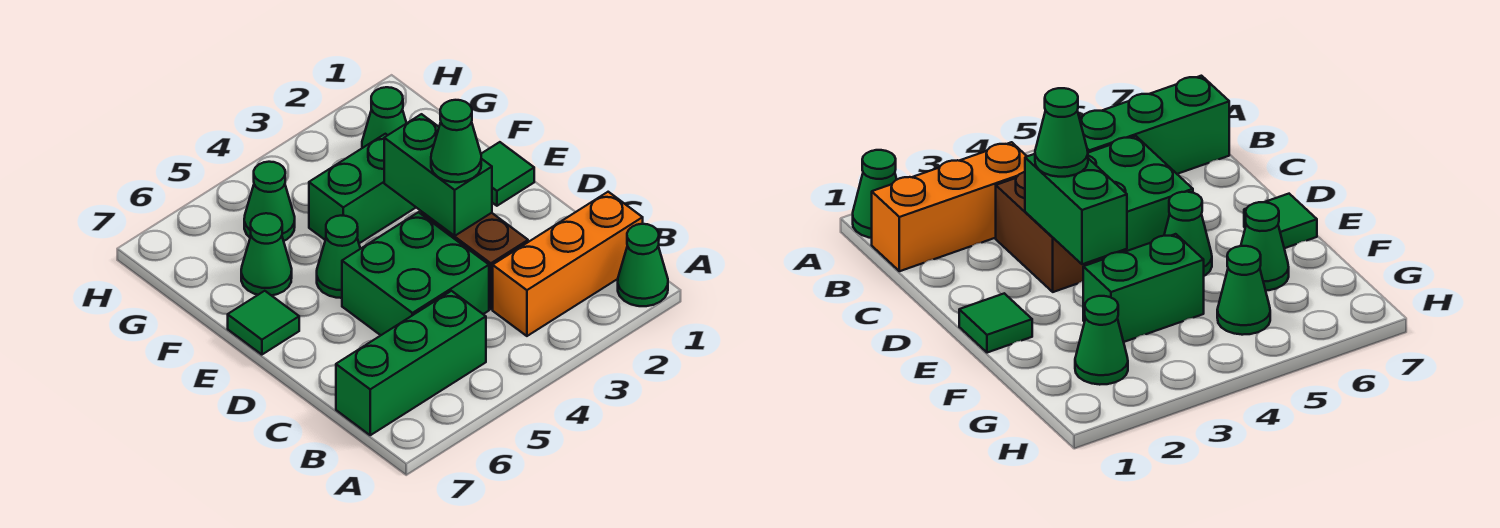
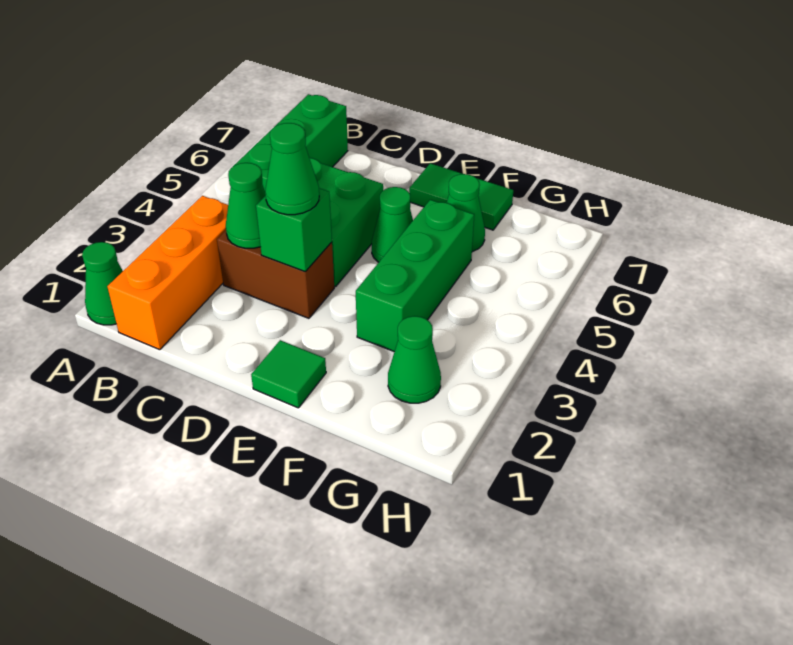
green 1x2 brick [384,114,492,236] -> green 1x1 brick [256,188,332,271]
green 1x1 tile [228,291,299,355] -> green 1x2 tile [409,163,513,230]
green 1x2 brick [309,134,416,243] -> green 1x3 brick [356,200,474,352]
green 1x1 cone [244,162,295,241] -> green 1x1 cone moved to [226,163,266,248]

